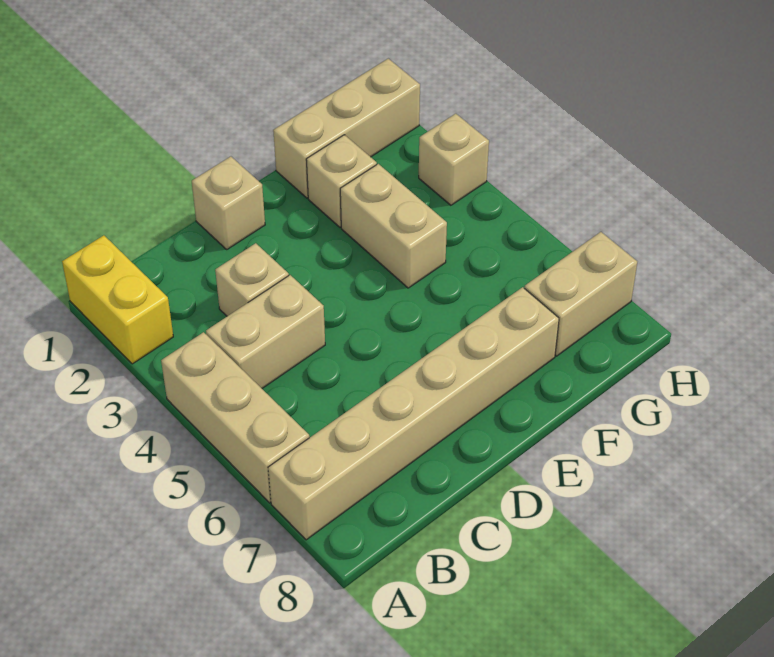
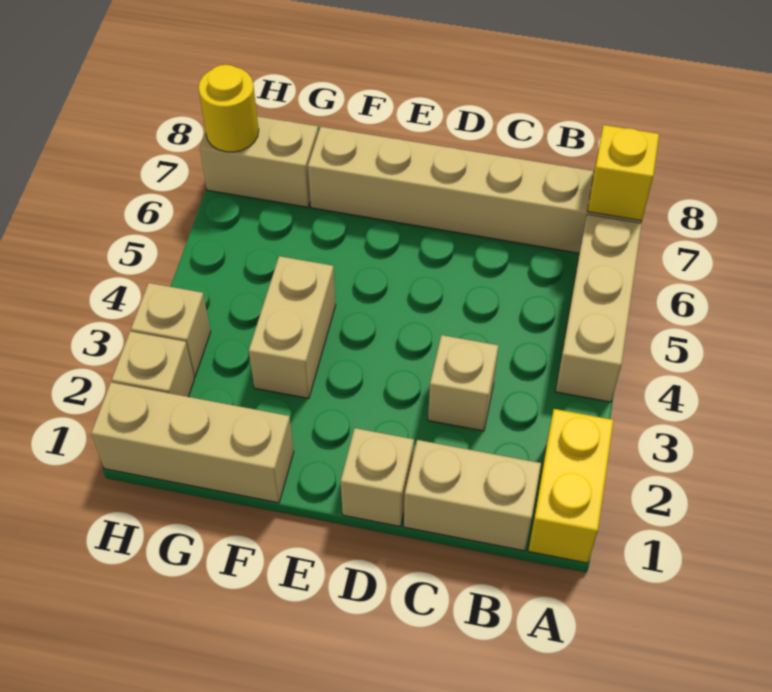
none -> yellow 1x1 brick [588,125,659,221]
tan 1x2 brick [206,275,325,388] -> tan 1x2 brick moved to [404,440,541,551]
tan 1x1 brick [306,135,377,227] -> tan 1x1 brick moved to [112,331,194,397]
none -> yellow 1x1 round brick [199,65,259,152]

